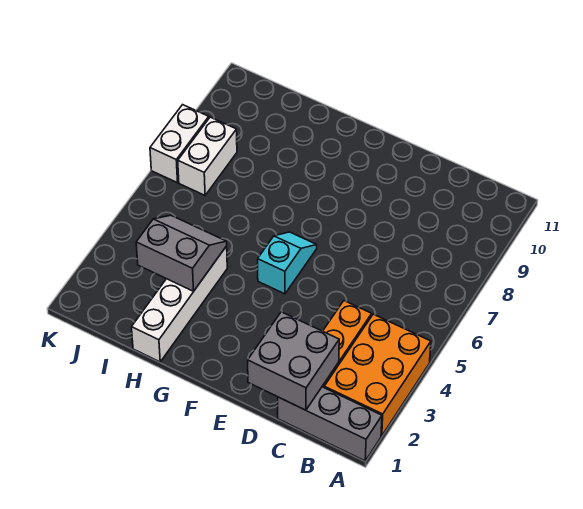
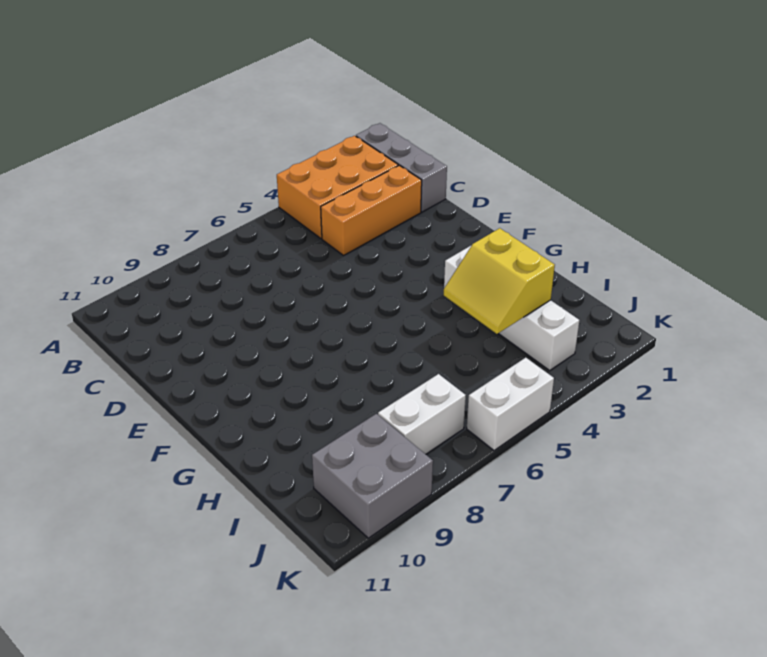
grey 2x2 brick [248,312,339,410] -> grey 2x2 brick moved to [312,414,433,538]
cyan 1x2 slope [258,232,317,294] -> none
white 1x4 brick [132,246,227,362] -> white 1x4 brick turned to [444,246,580,370]
grey 2x2 slope [136,215,227,291] -> yellow 2x2 slope [444,228,555,334]
white 1x2 brick [150,105,209,183] -> white 1x2 brick moved to [467,357,554,450]

